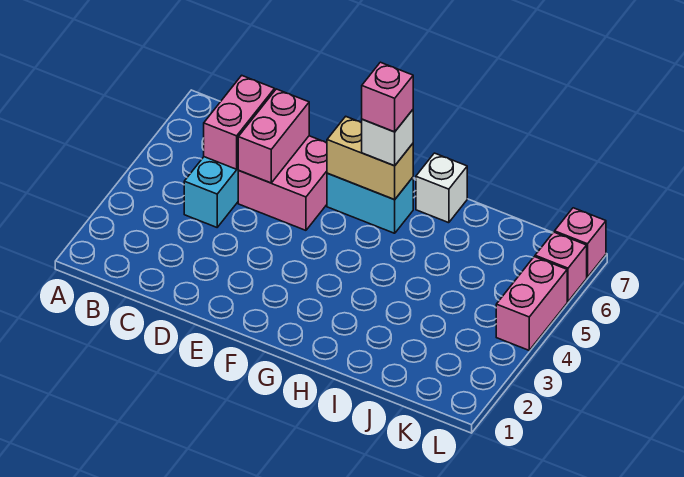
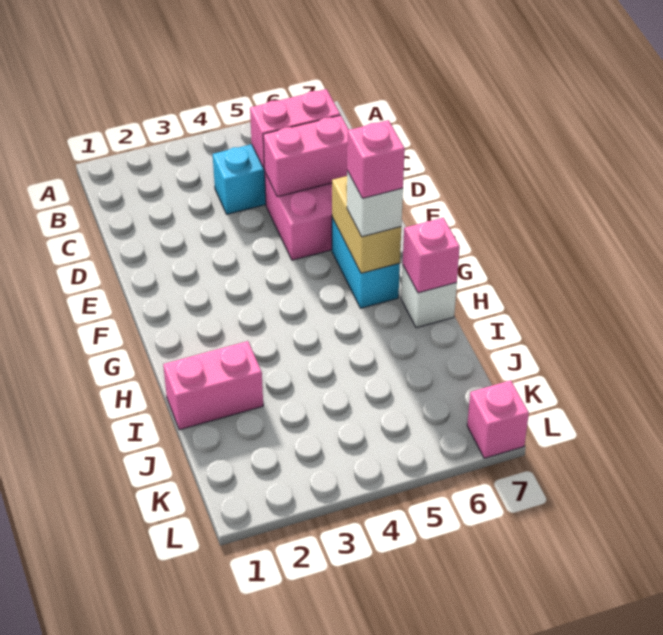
pink 1x2 brick [496,257,567,350] -> pink 1x2 brick moved to [163,341,263,430]
pink 1x1 brick [535,232,587,302] -> pink 1x1 brick moved to [403,218,460,293]

